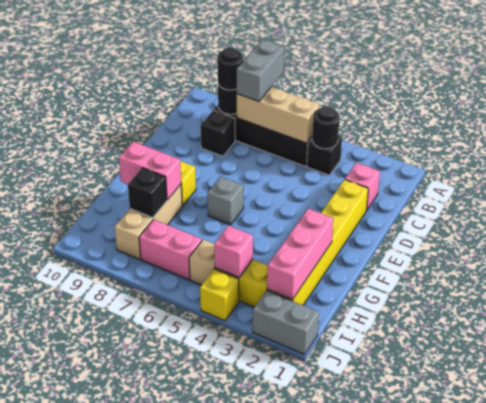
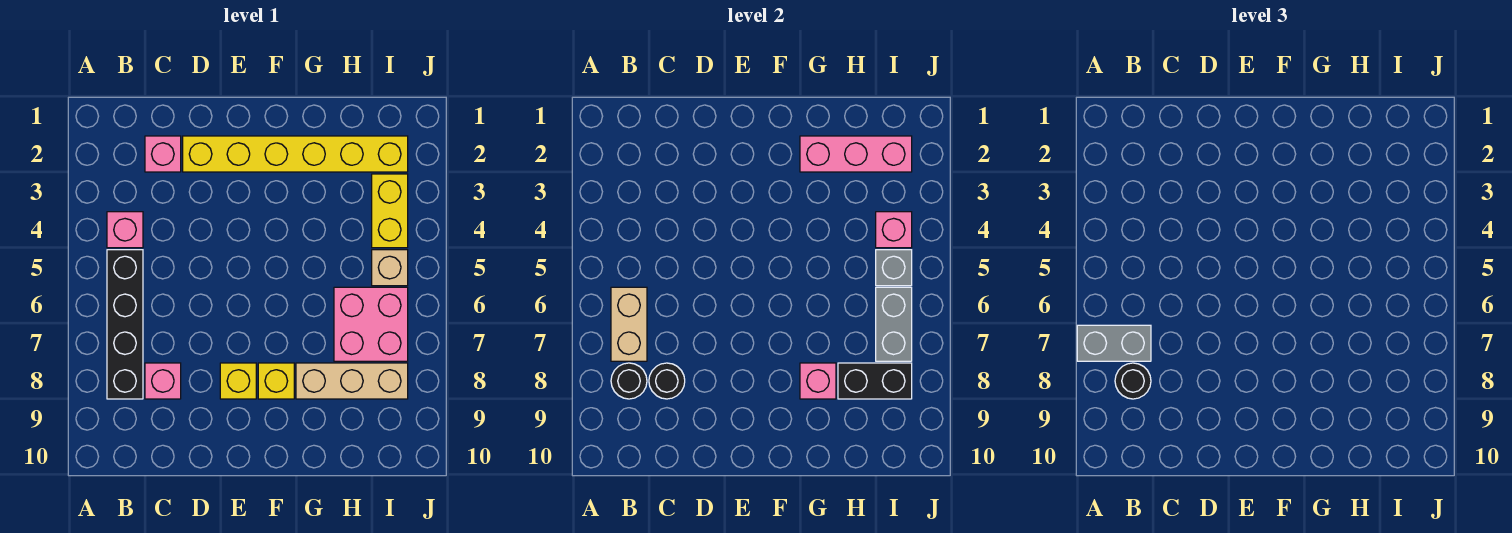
black 1x1 brick [307,136,342,175] -> pink 1x1 brick [107,212,143,248]
black 1x1 round brick [312,106,339,149] -> black 1x1 round brick moved to [649,363,685,399]
tan 1x3 brick [237,87,319,143] -> tan 1x2 brick [611,287,647,361]
black 1x1 brick [201,110,235,156] -> pink 1x1 brick [145,363,181,399]
grey 1x1 brick [207,176,244,225] -> grey 1x1 brick moved to [876,250,912,286]
pink 1x2 brick [119,142,181,200] -> pink 1x1 brick [800,363,836,399]
black 1x1 brick [128,168,167,218] -> black 1x2 brick [838,363,912,399]
pink 1x2 brick [139,220,202,280] -> pink 2x2 brick [334,287,408,361]
grey 1x2 brick [253,290,319,355] -> grey 1x2 brick moved to [876,287,912,361]
yellow 1x1 brick [200,269,239,321] -> yellow 1x1 brick moved to [220,363,256,399]

